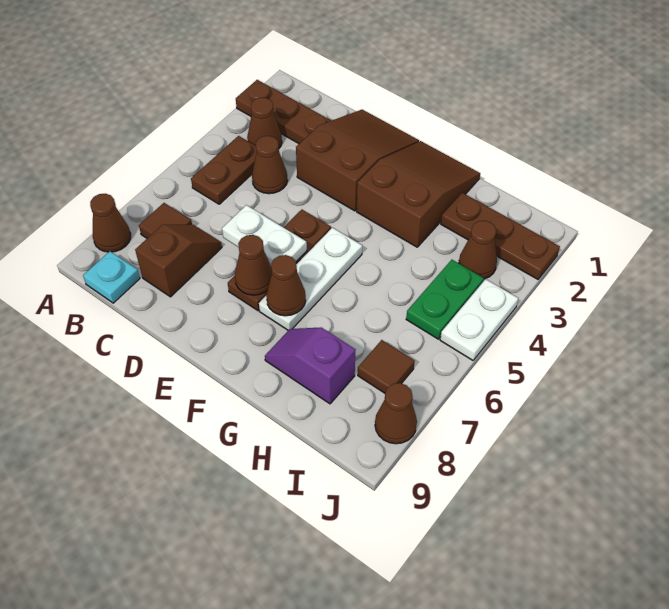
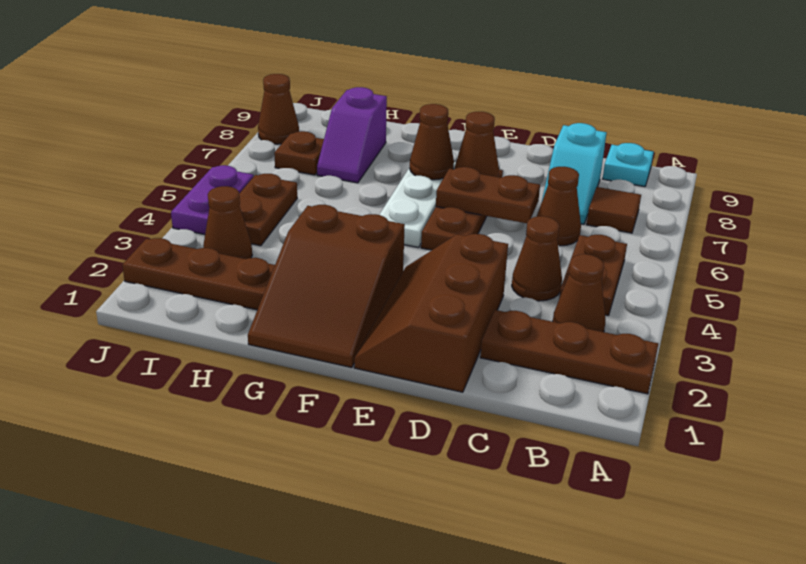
brown 1x1 cone [90,194,131,252] -> brown 1x1 cone moved to [537,167,581,246]
brown 1x2 slope [135,225,222,297] -> cyan 1x2 slope [542,123,607,224]
brown 2x3 slope [296,110,419,211] -> brown 2x3 slope turned to [354,234,508,392]
white 1x2 plate [222,205,307,265] -> brown 1x2 plate [436,167,540,223]
purple 1x2 slope [265,327,356,404] -> purple 1x2 slope turned to [317,87,387,183]
green 1x2 plate [406,260,484,339] -> brown 1x2 plate [239,174,297,246]
brown 1x1 tile [358,340,415,393] -> brown 1x1 plate [274,131,324,175]
white 1x2 plate [440,279,518,360] -> purple 1x2 plate [171,165,253,234]

